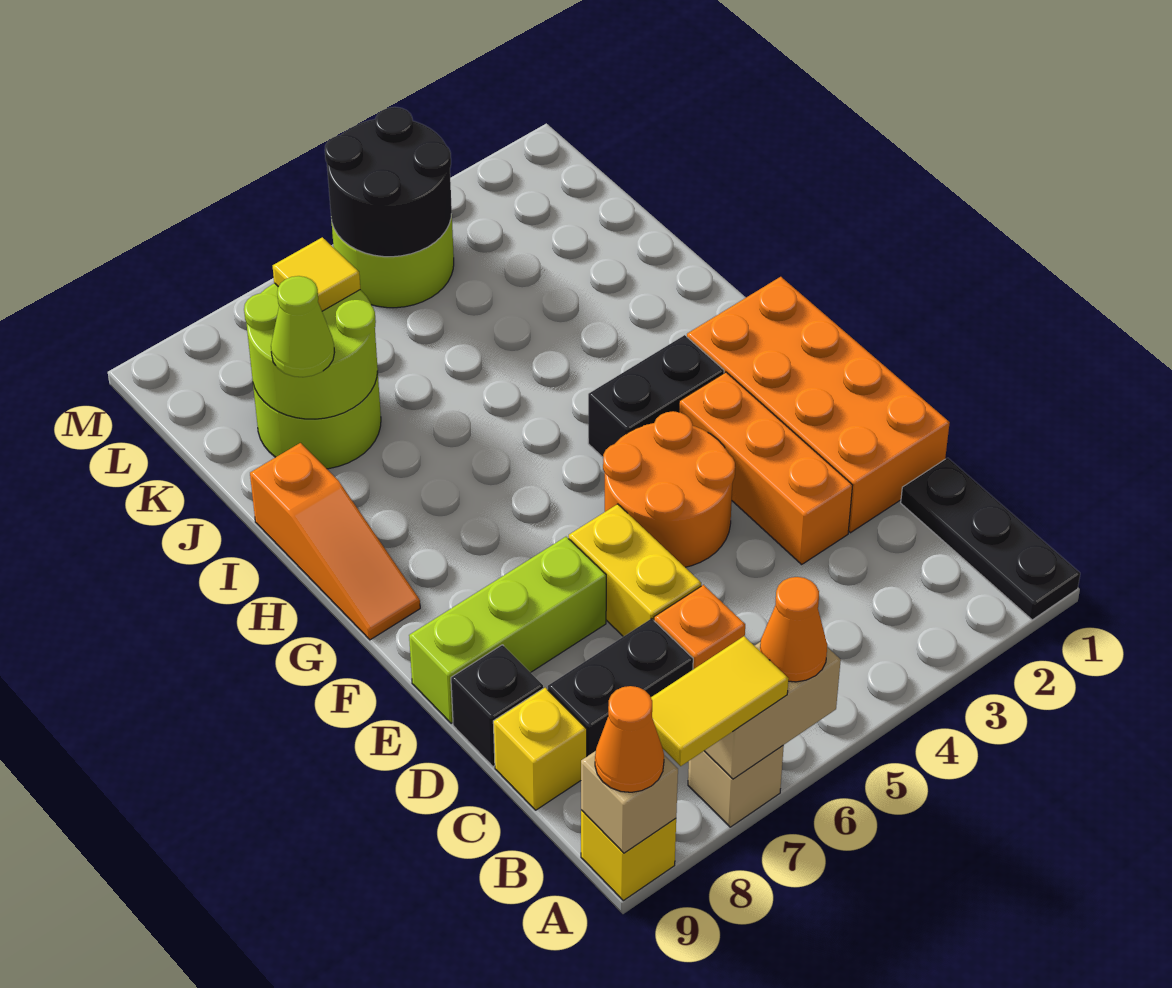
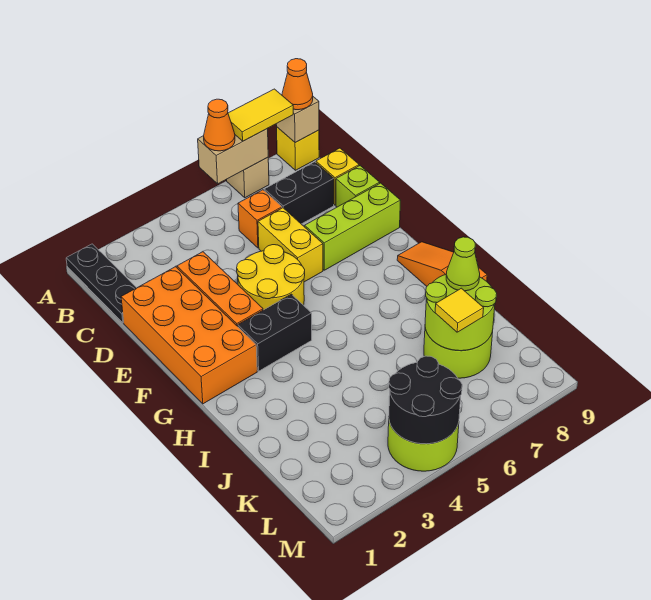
black 1x1 brick [451,645,543,766] -> lime 1x1 brick [336,166,380,207]
orange 2x2 round brick [603,411,735,567] -> yellow 2x2 round brick [237,245,305,310]

